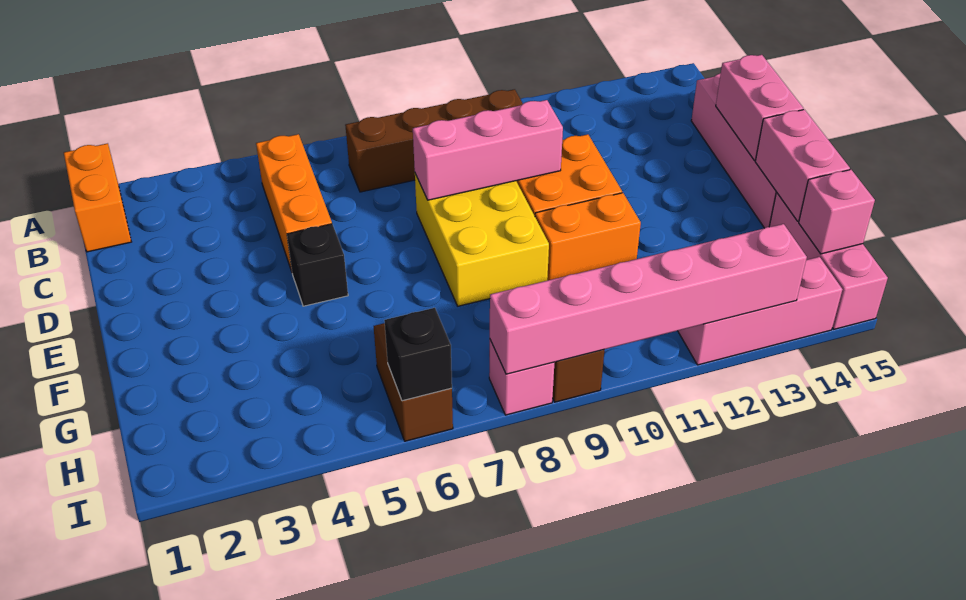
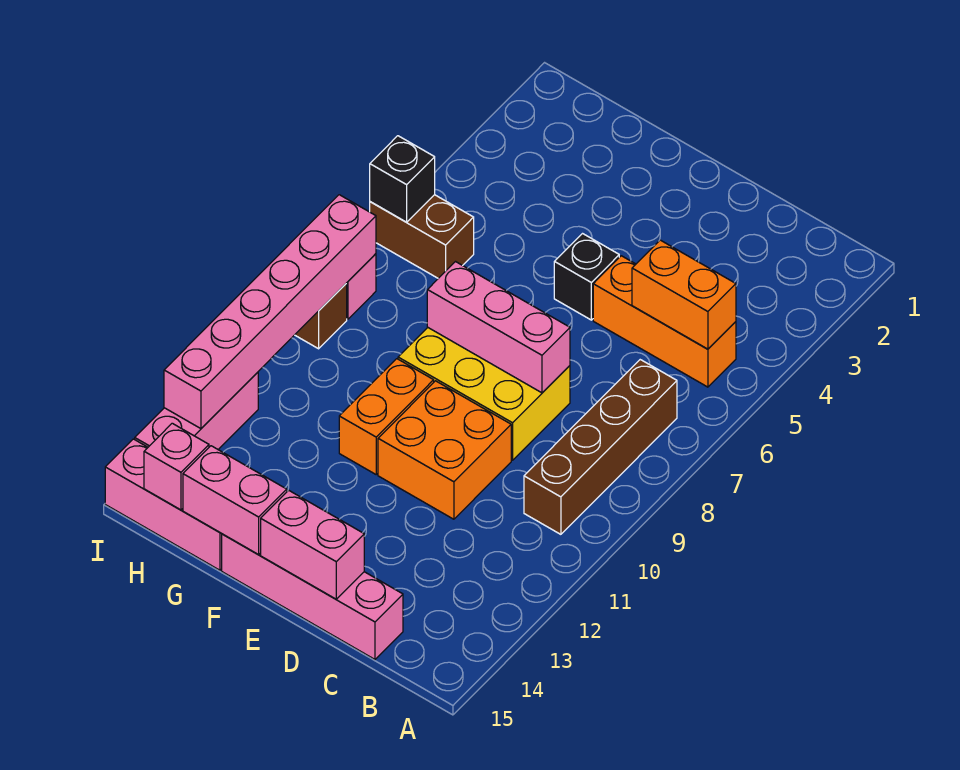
orange 1x2 brick [64,143,131,252] -> orange 1x2 brick moved to [632,240,736,349]
pink 1x3 brick [413,100,563,200] -> pink 1x3 brick turned to [427,262,570,393]

